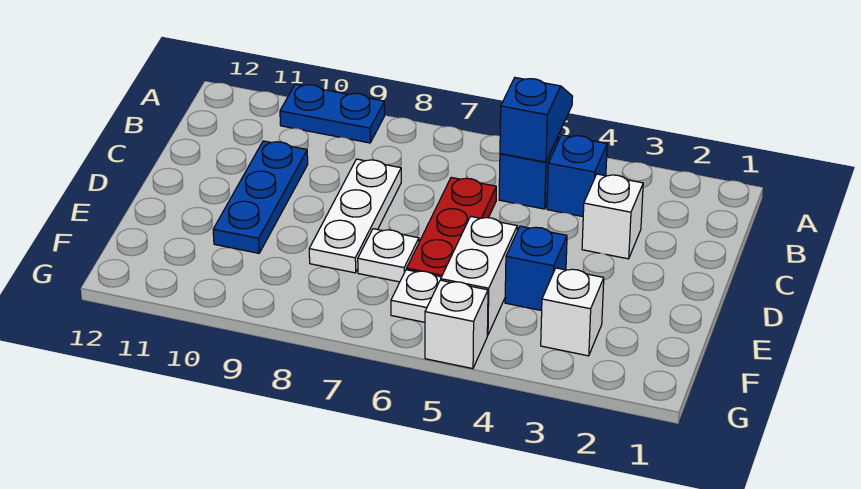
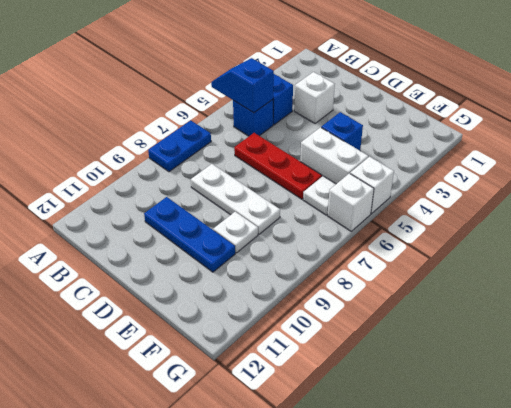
blue 1x2 plate [280,84,385,143] -> blue 1x2 plate moved to [148,120,211,172]
white 1x1 plate [358,229,419,282] -> white 1x1 plate moved to [213,212,258,253]
white 1x1 brick [541,268,604,356] -> white 1x1 brick moved to [327,173,374,231]

